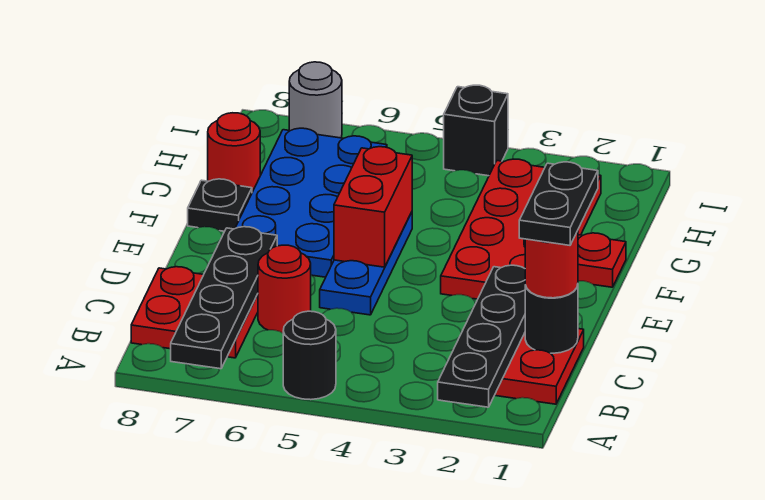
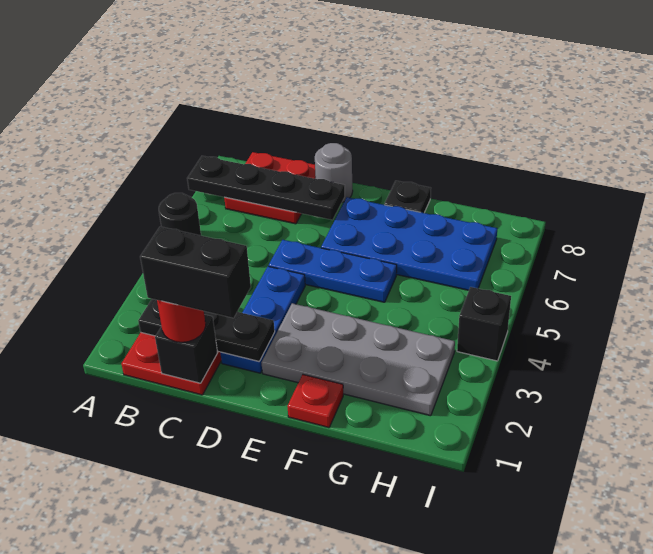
black 1x4 plate [438,265,526,407] -> black 1x3 plate [138,299,275,361]
black 1x1 round brick [525,285,578,353] -> black 1x1 brick [155,315,217,383]
black 1x2 plate [519,162,598,245] -> black 1x2 brick [140,227,251,318]
red 1x1 round brick [258,245,311,333] -> none
none -> blue 1x3 plate [220,266,305,373]
red 2x4 plate [441,159,601,299] -> grey 2x4 plate [262,303,455,416]
red 1x2 brick [334,147,412,267] -> none
red 1x1 round brick [208,113,260,192] -> none
grey 1x1 round brick [289,62,342,138] -> grey 1x1 round brick moved to [315,143,353,202]

